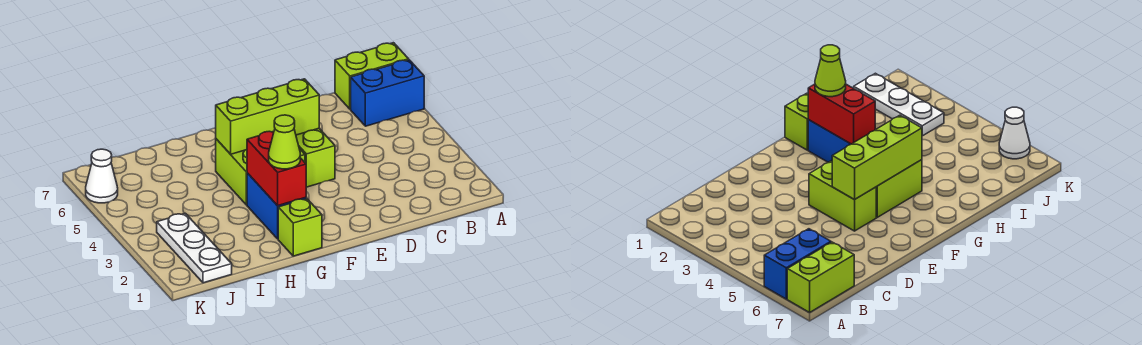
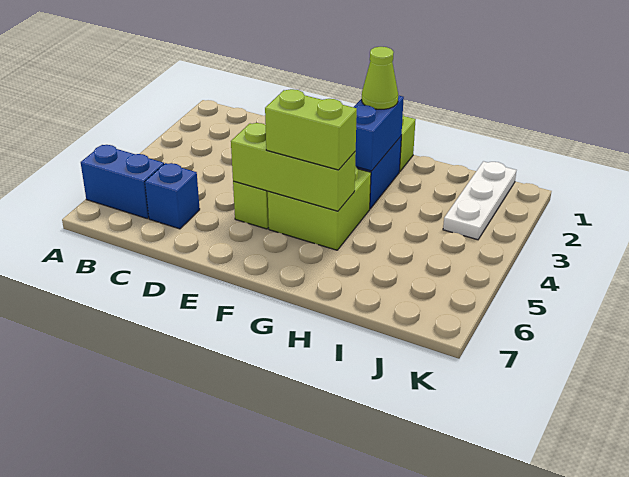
lime 1x2 brick [335,43,409,109] -> lime 1x2 brick moved to [265,89,357,170]
none -> blue 1x1 brick [145,163,200,229]
red 1x2 brick [247,131,306,206] -> blue 1x2 brick [354,96,404,171]
white 1x1 cone [86,149,118,203] -> none

